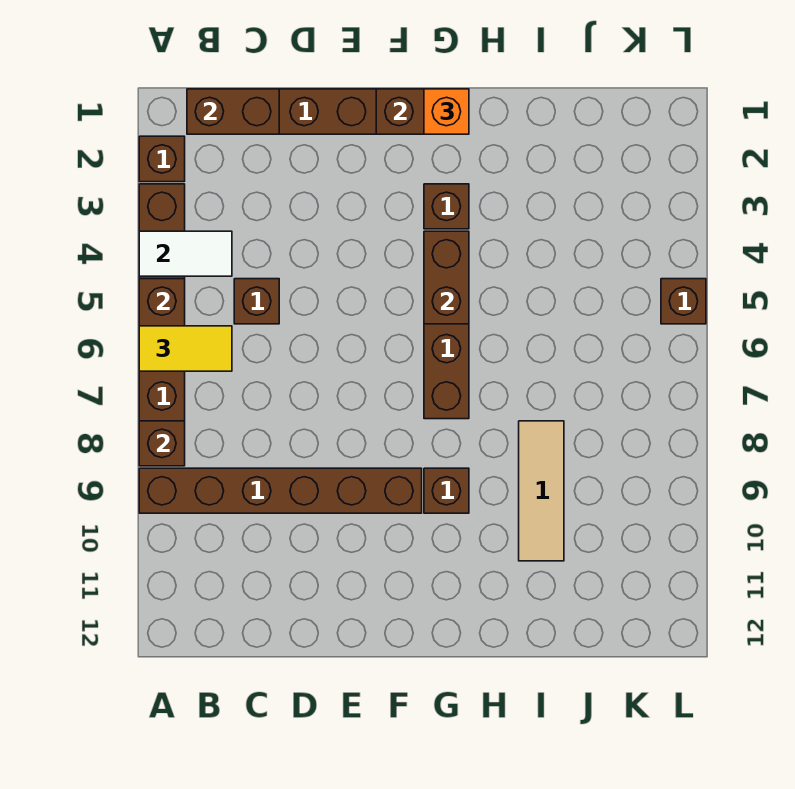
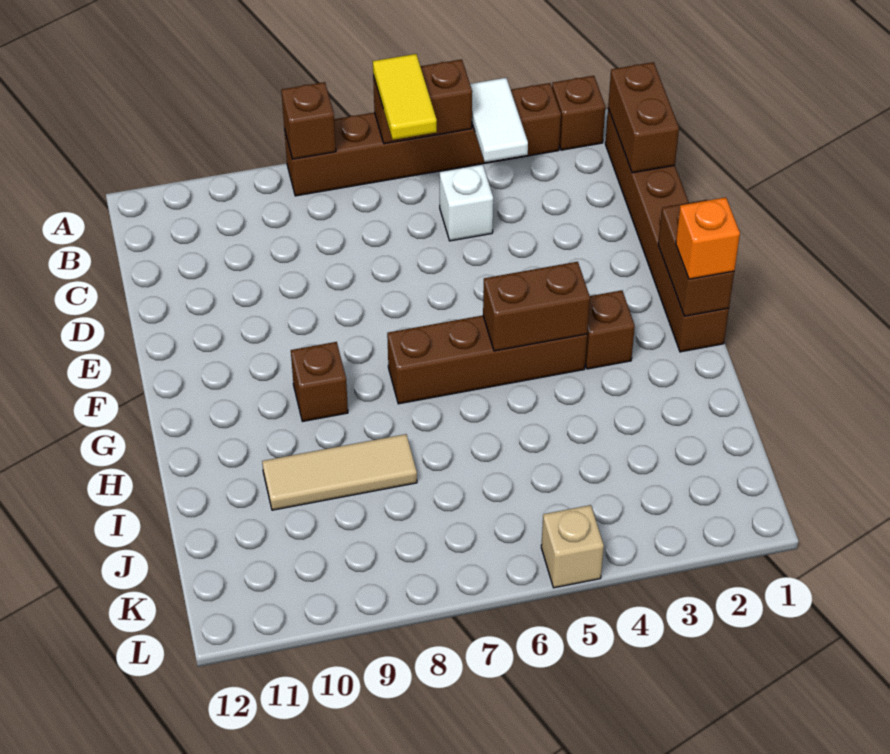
brown 1x6 brick [139,468,422,513] -> none
brown 1x1 brick [234,279,279,324] -> white 1x1 brick [440,165,493,241]
brown 1x1 brick [661,279,706,324] -> tan 1x1 brick [541,505,604,588]

